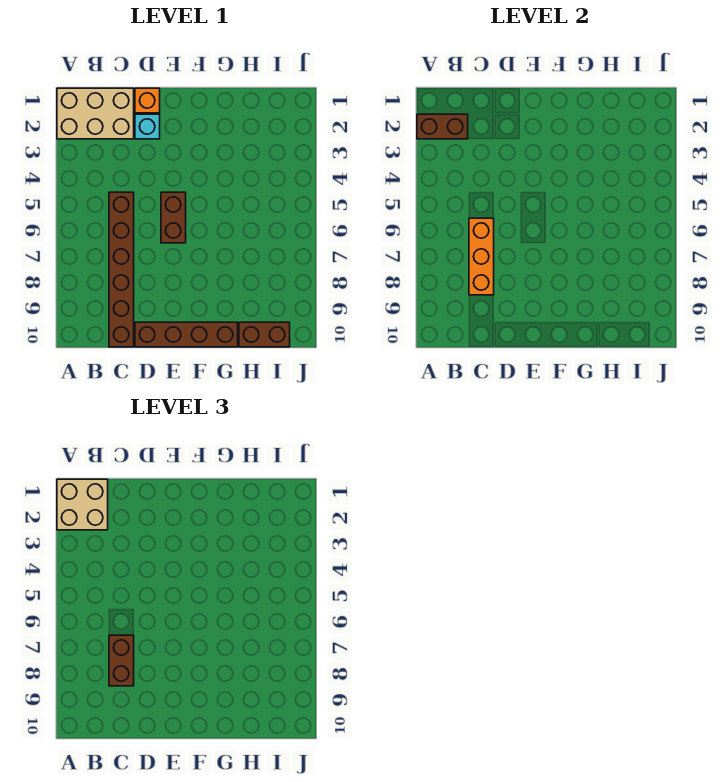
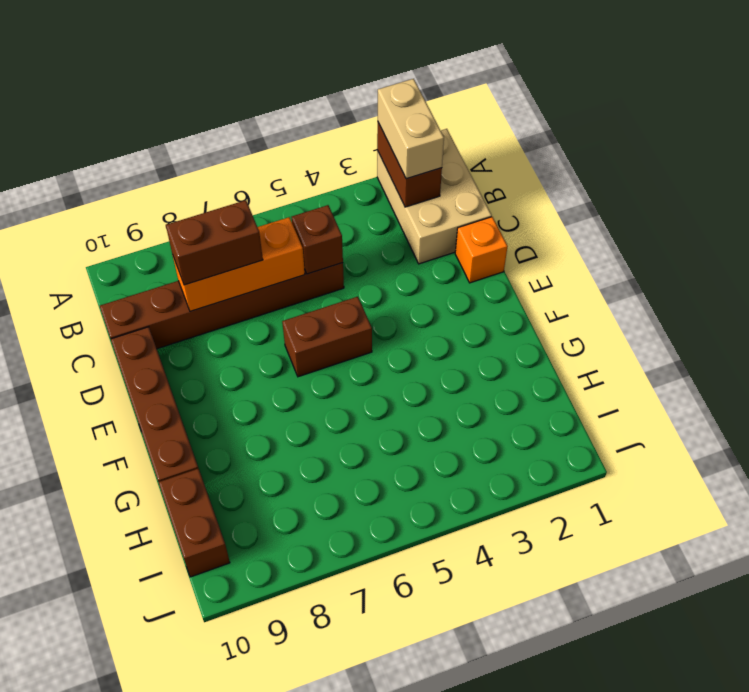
tan 2x2 brick [57,479,108,530] -> tan 1x2 brick [378,79,444,179]
none -> brown 1x1 brick [292,205,343,274]
cyan 1x1 brick [135,114,160,139] -> none

